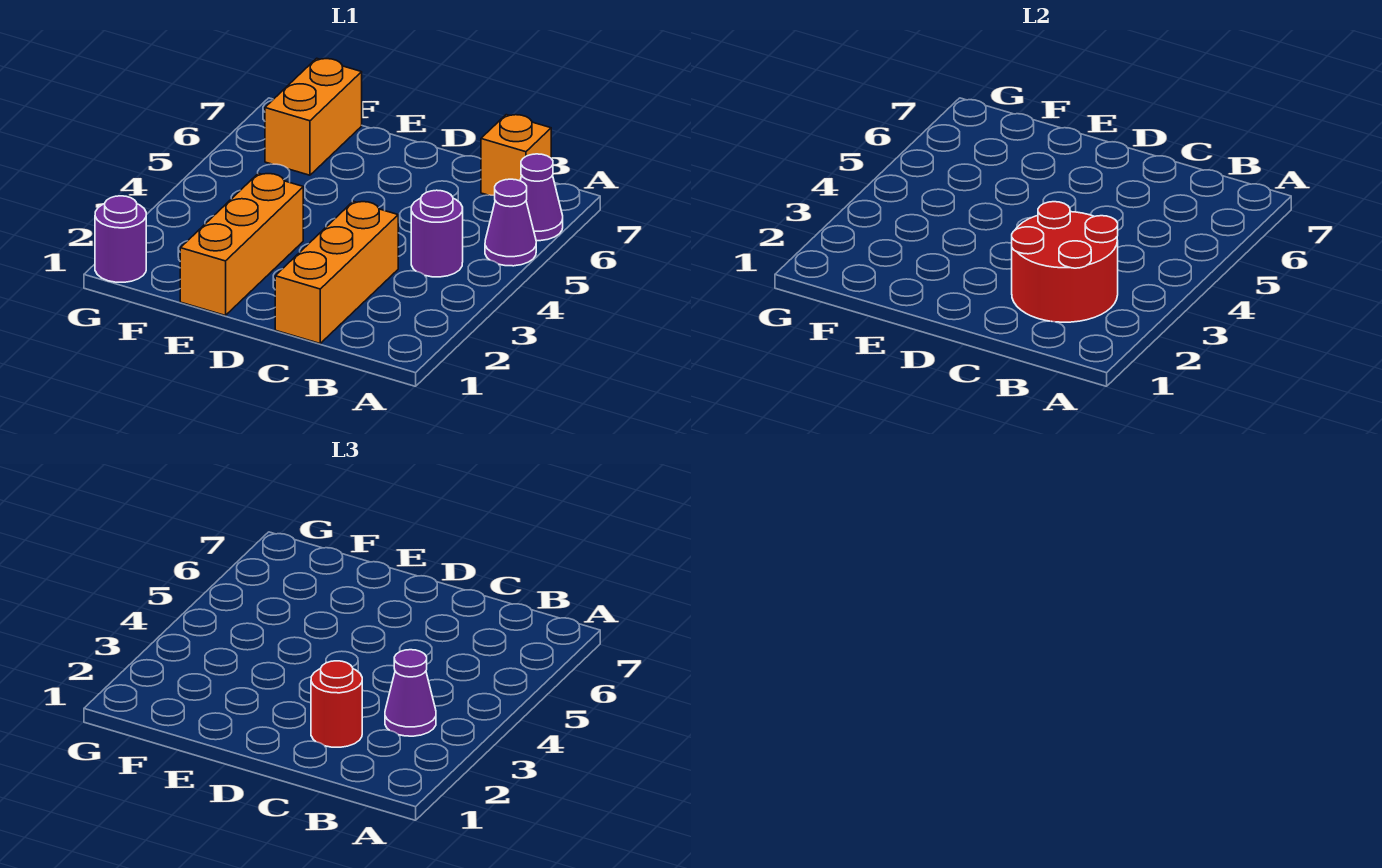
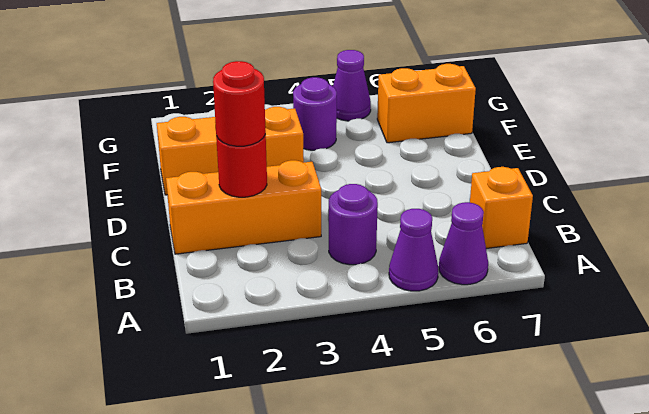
red 2x2 round brick [1012,202,1118,322] -> red 1x1 round brick [216,131,267,197]
purple 1x1 cone [385,650,436,736] -> purple 1x1 cone moved to [333,50,371,121]
purple 1x1 round brick [95,196,146,282] -> purple 1x1 round brick moved to [293,77,337,150]

